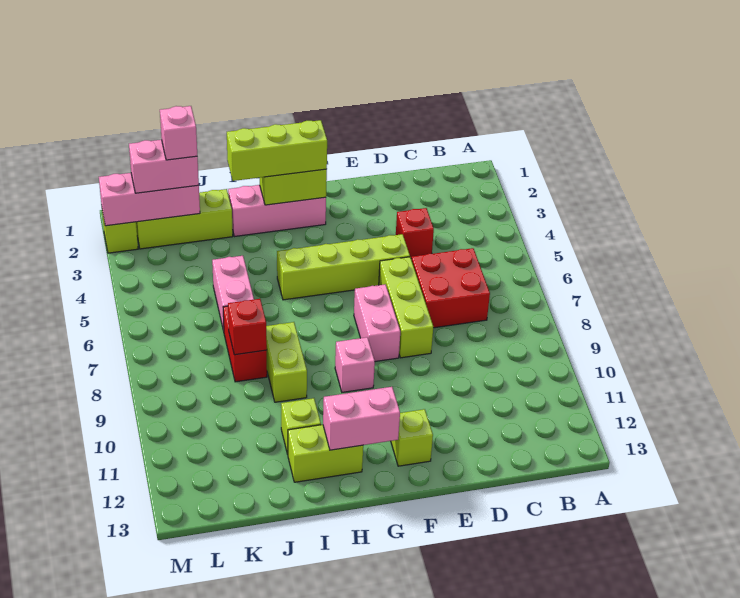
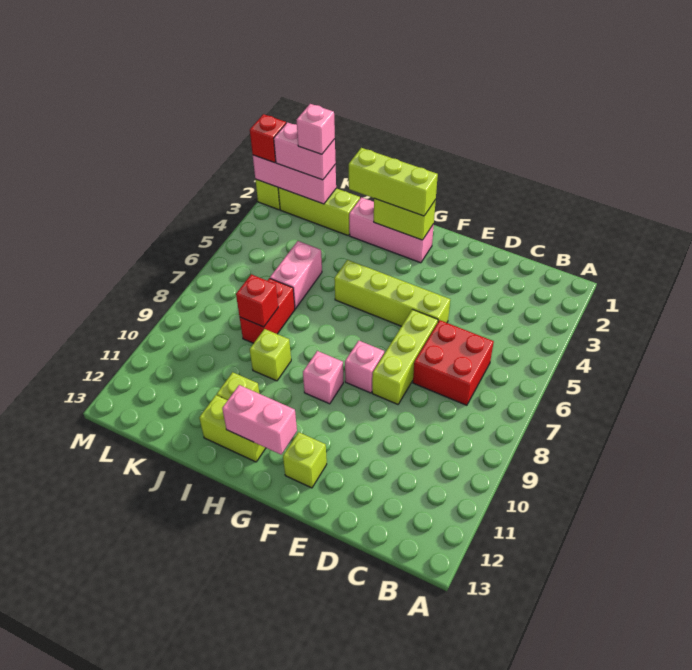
red 1x1 brick [396,208,434,259] -> red 1x1 brick moved to [250,114,286,163]
pink 1x2 brick [354,284,400,362] -> pink 1x1 brick [345,341,384,393]
lime 1x2 brick [266,322,307,402] -> lime 1x1 brick [250,329,291,381]

